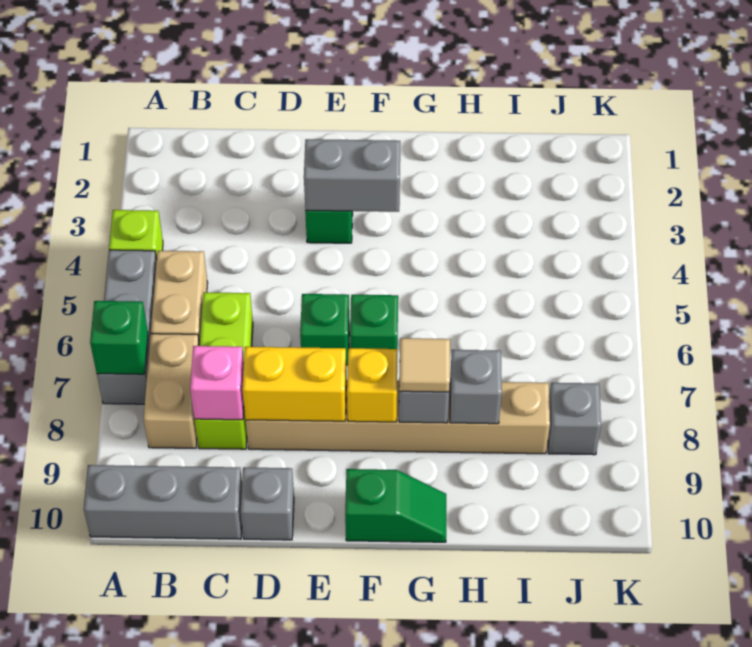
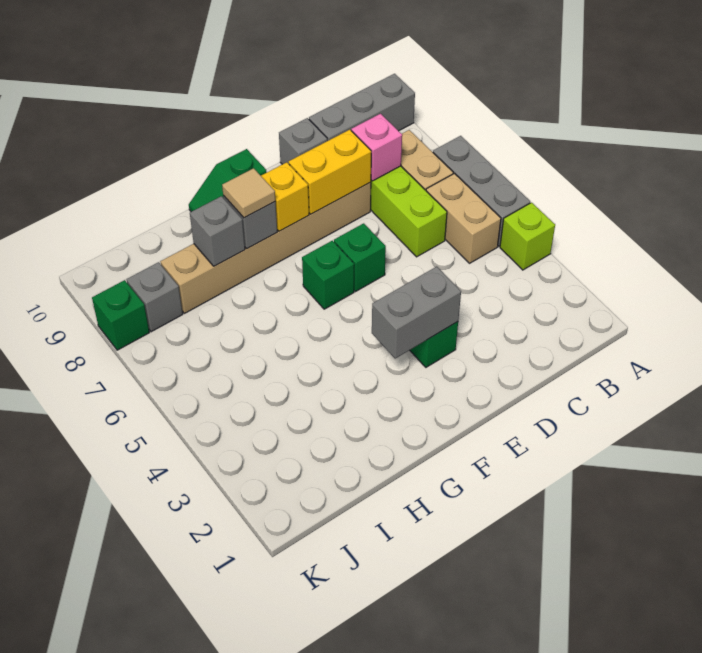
green 1x1 brick [90,301,148,374] -> green 1x1 brick moved to [92,280,149,350]

